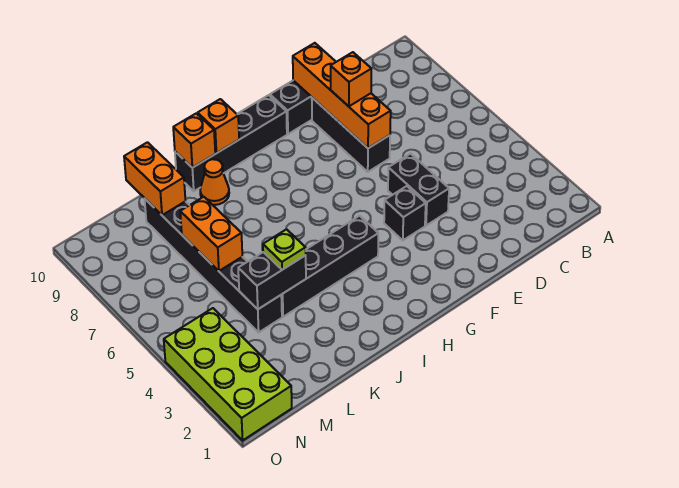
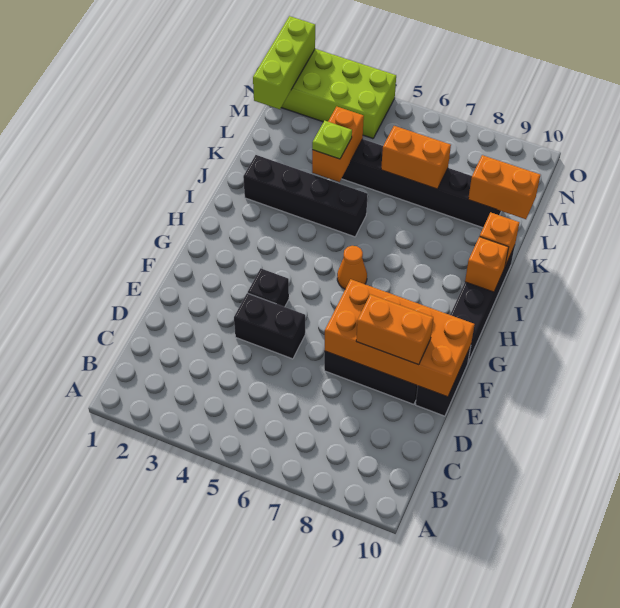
orange 1x4 brick [293,43,391,148] -> orange 2x4 brick [324,279,475,397]
orange 1x1 brick [331,52,371,106] -> orange 1x2 brick [356,294,433,365]
black 1x4 brick [281,216,378,317] -> black 1x4 brick turned to [243,155,368,237]
orange 1x1 cone [200,159,229,205] -> orange 1x1 cone moved to [337,246,367,289]
black 1x2 brick [238,252,306,309] -> orange 1x2 brick [312,107,364,182]
none -> lime 1x3 brick [253,16,315,109]

